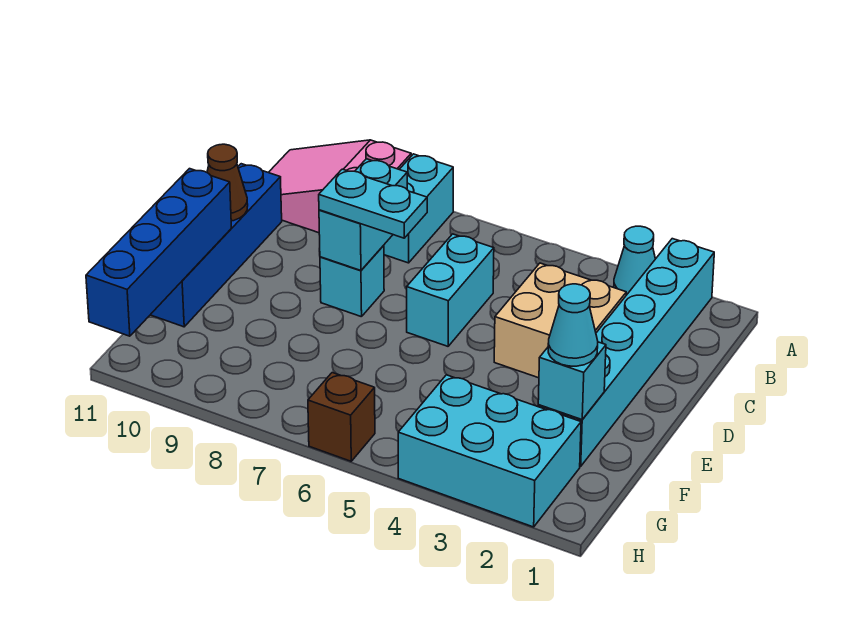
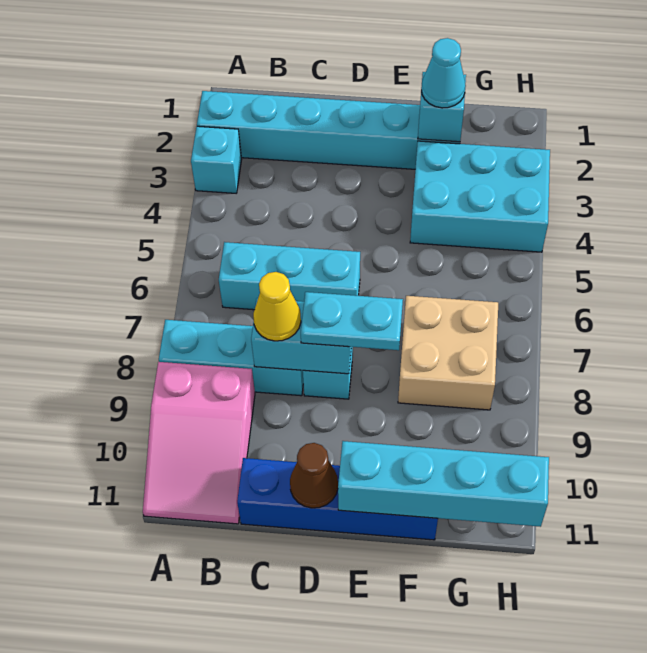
cyan 1x1 cone [614,226,655,295] -> cyan 1x1 brick [191,126,242,193]
cyan 1x2 brick [384,154,453,263] -> cyan 1x3 brick [159,320,303,396]
tan 2x2 brick [494,263,626,378] -> tan 2x2 brick moved to [398,296,498,410]
cyan 1x2 brick [407,234,494,346] -> cyan 1x3 brick [219,242,360,310]
none -> yellow 1x1 cone [253,272,301,341]
cyan 1x2 plate [319,169,427,238] -> cyan 1x2 plate turned to [301,292,403,350]
blue 1x4 brick [86,169,231,336] -> cyan 1x4 brick [338,441,549,527]
cyan 2x3 brick [398,375,581,527] -> cyan 2x3 brick turned to [410,141,550,252]
brown 1x1 brick [308,373,375,461] -> none

